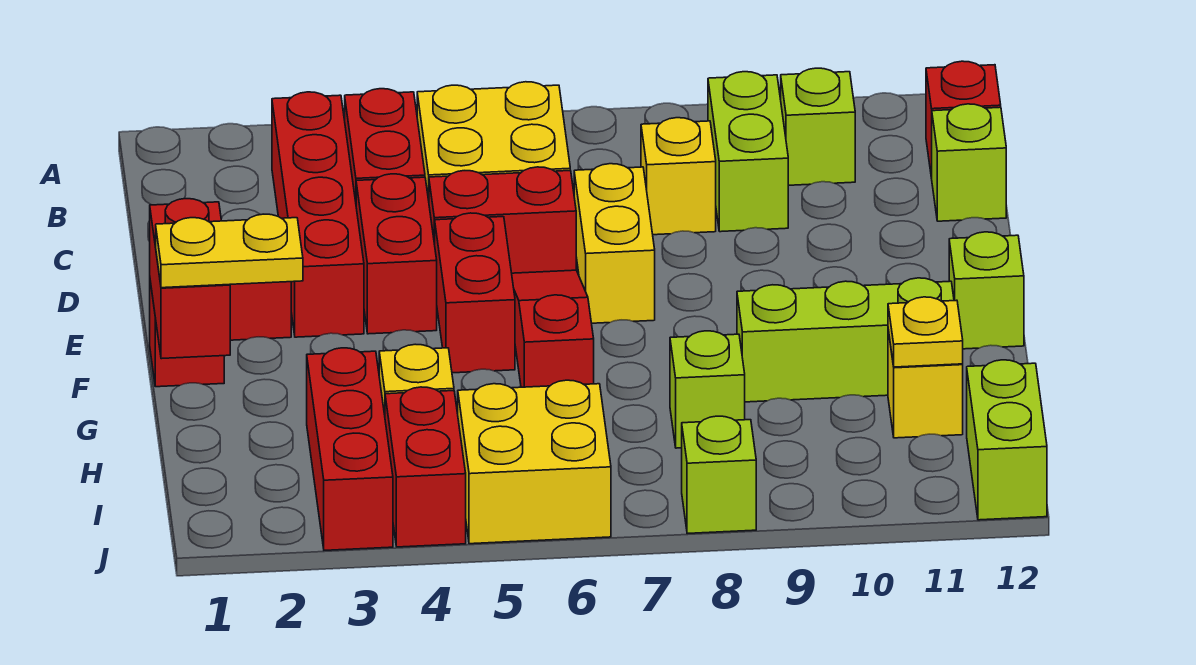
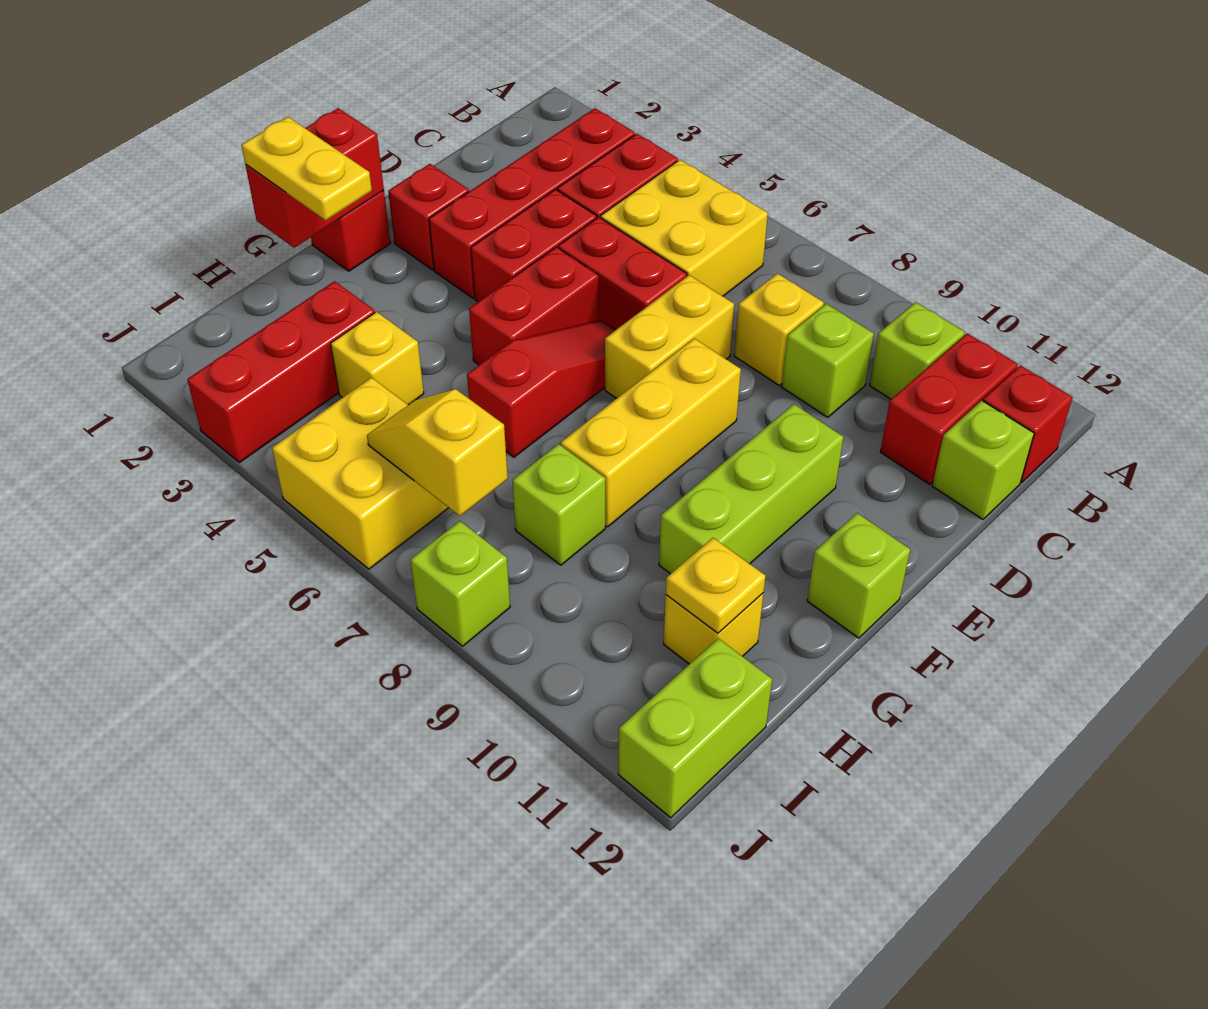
lime 1x2 brick [708,72,788,232] -> lime 1x1 brick [782,304,874,417]
none -> yellow 1x3 brick [561,338,741,527]
lime 1x3 brick [737,278,954,402] -> lime 1x3 brick turned to [659,404,843,574]
red 1x2 brick [385,387,466,547] -> red 1x2 brick moved to [880,333,1018,484]
none -> yellow 1x2 slope [367,389,508,516]

